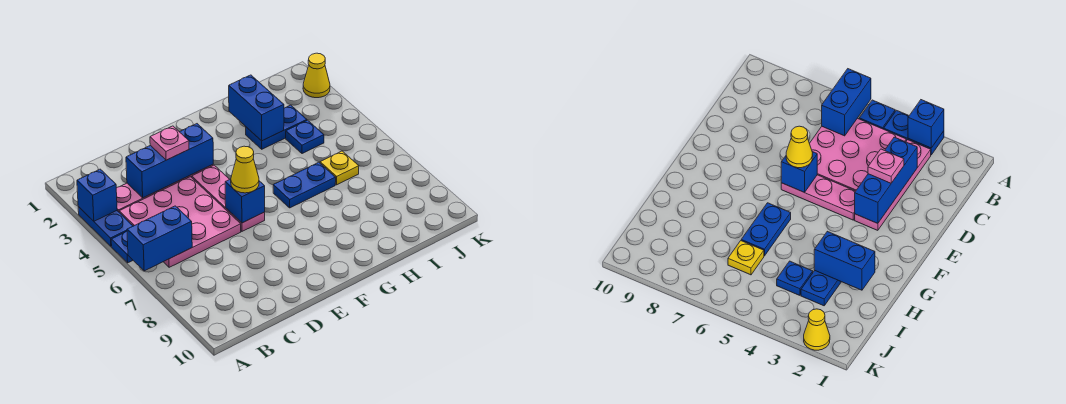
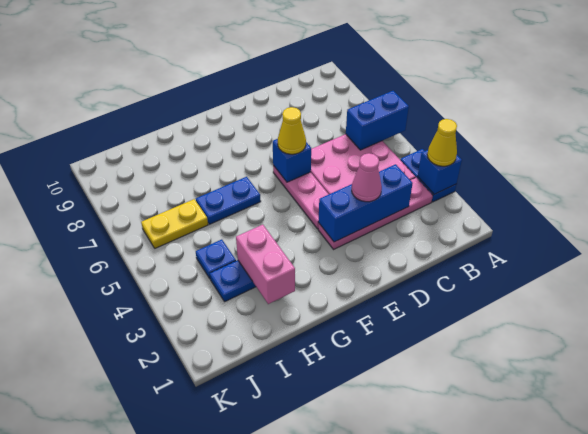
blue 1x1 plate [111,231,133,263] -> none
pink 1x1 plate [150,126,189,160] -> pink 1x1 cone [352,153,382,202]
blue 1x2 brick [229,75,284,141] -> pink 1x2 brick [236,225,295,304]
yellow 1x1 plate [320,151,359,185] -> yellow 1x2 plate [141,199,208,248]
yellow 1x1 cone [303,53,330,98] -> yellow 1x1 cone moved to [427,119,457,166]

